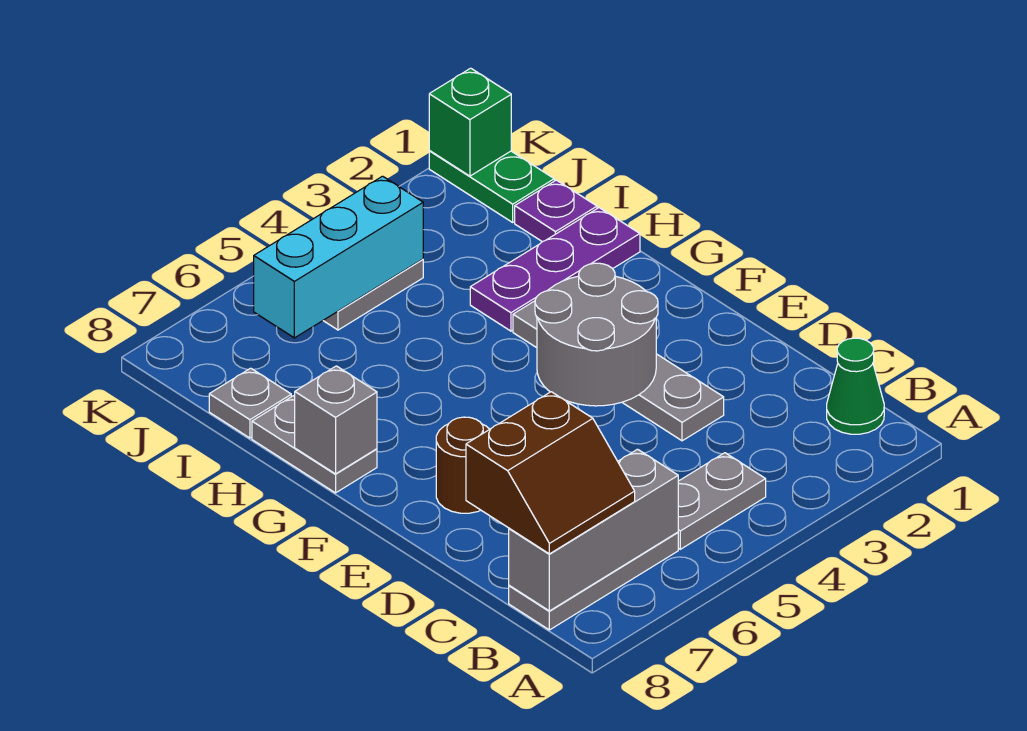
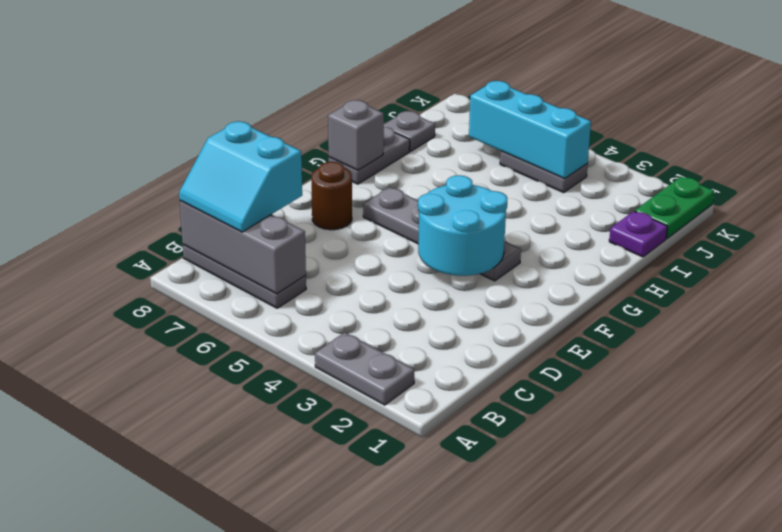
green 1x1 cone [827,338,884,434] -> none
grey 1x2 plate [678,453,766,549] -> grey 1x2 plate moved to [315,332,414,405]
brown 2x2 slope [466,392,635,554] -> cyan 2x2 slope [179,121,302,232]
grey 1x4 plate [513,301,724,441] -> grey 1x4 plate turned to [363,187,521,281]
grey 2x2 round brick [535,263,658,406] -> cyan 2x2 round brick [418,175,507,276]
purple 1x3 plate [470,208,640,331] -> none
green 1x1 brick [429,68,511,176] -> none

